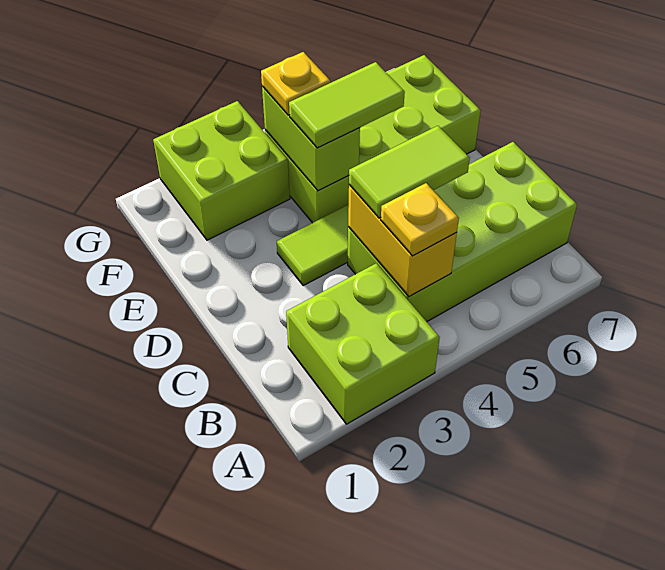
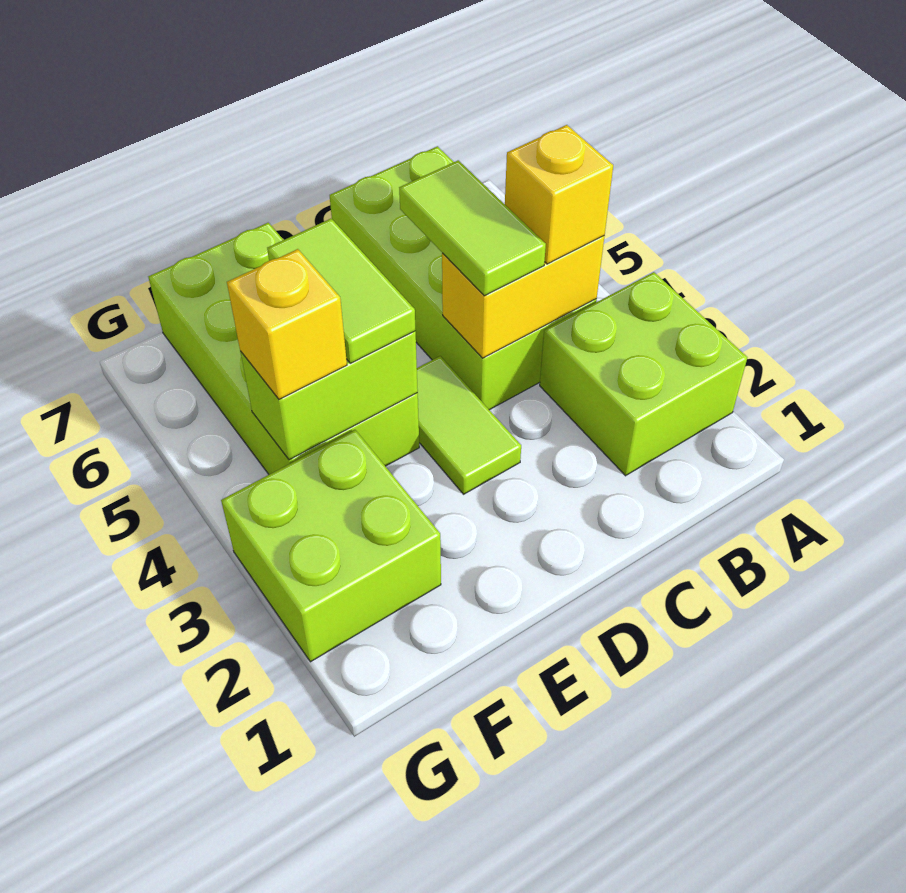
yellow 1x1 plate [381,183,459,256] -> yellow 1x1 brick [505,125,613,264]
yellow 1x1 plate [261,52,330,115] -> yellow 1x1 brick [227,249,347,399]

